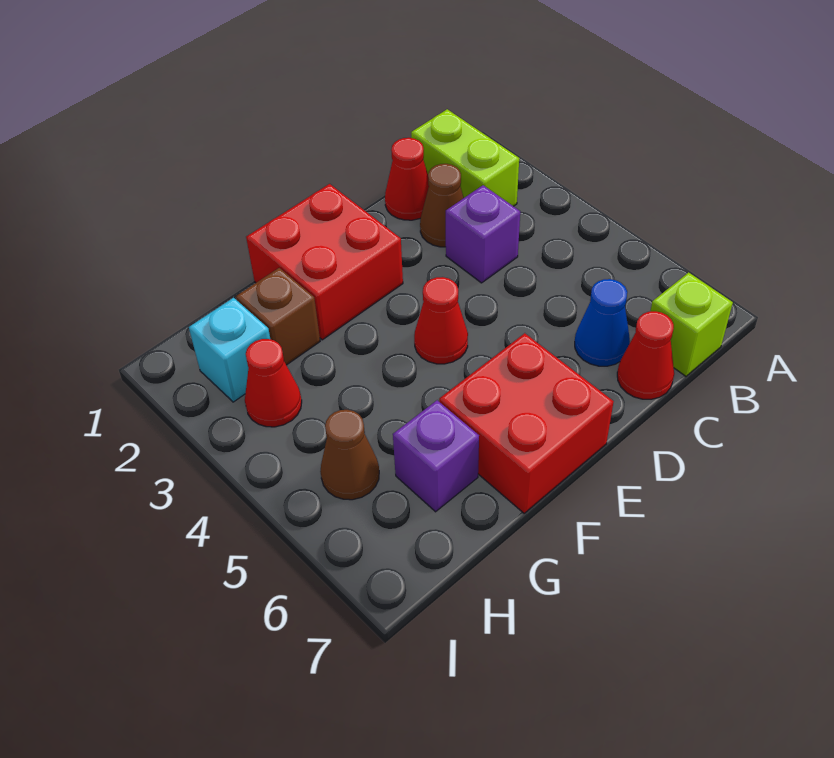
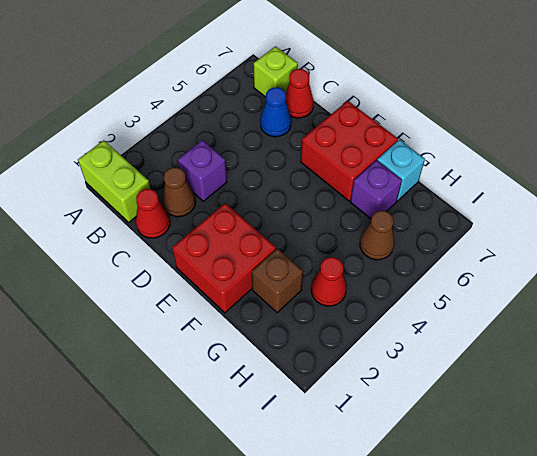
lime 1x2 brick [411,109,519,206] -> lime 1x2 brick turned to [78,140,150,222]
red 1x1 cone [414,277,468,364] -> none
cyan 1x1 brick [189,298,270,402] -> cyan 1x1 brick moved to [377,140,425,201]

